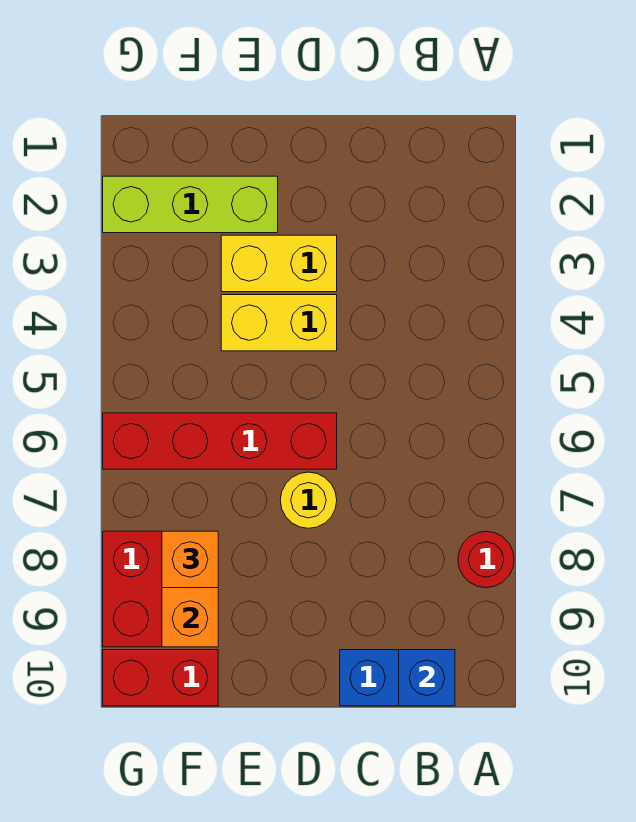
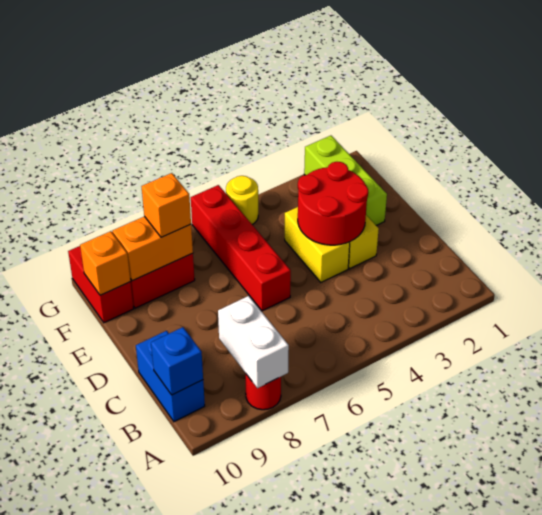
none -> white 1x2 brick [218,296,289,388]
none -> red 2x2 round brick [298,162,368,245]
yellow 1x1 round brick [280,472,337,528] -> yellow 1x1 round brick moved to [226,176,258,224]
none -> orange 1x1 brick [80,231,130,295]

